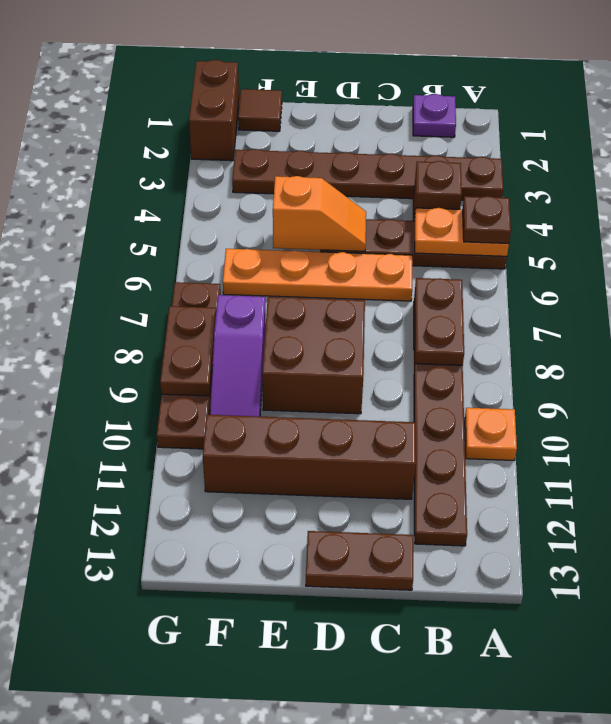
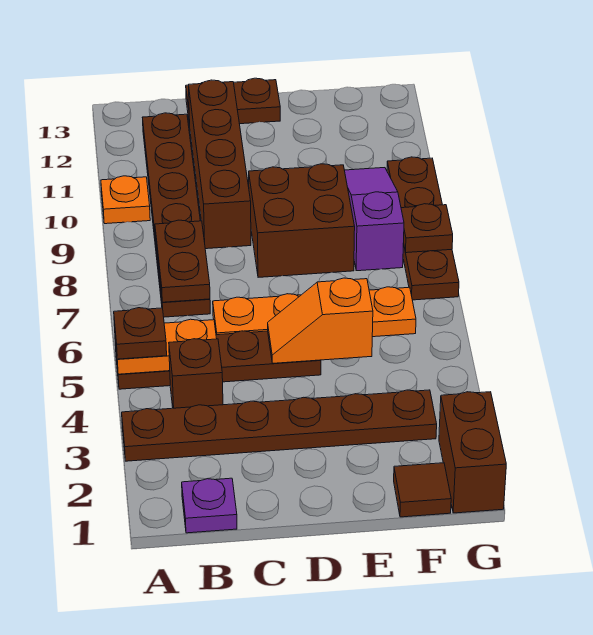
brown 1x4 brick [203,415,416,499] -> brown 1x4 brick turned to [189,80,251,249]
brown 1x2 plate [160,306,216,396] -> brown 1x1 plate [401,204,453,253]

